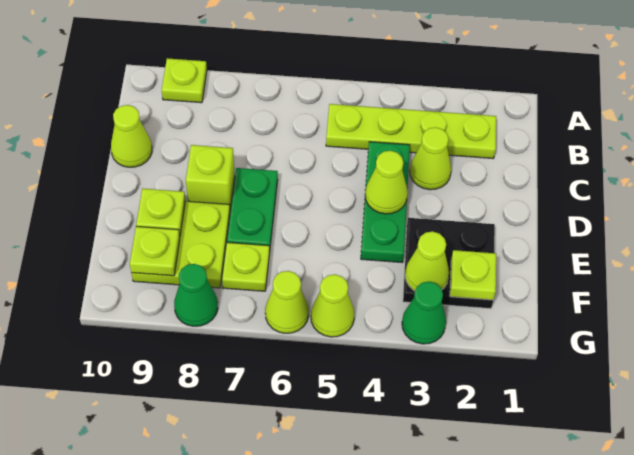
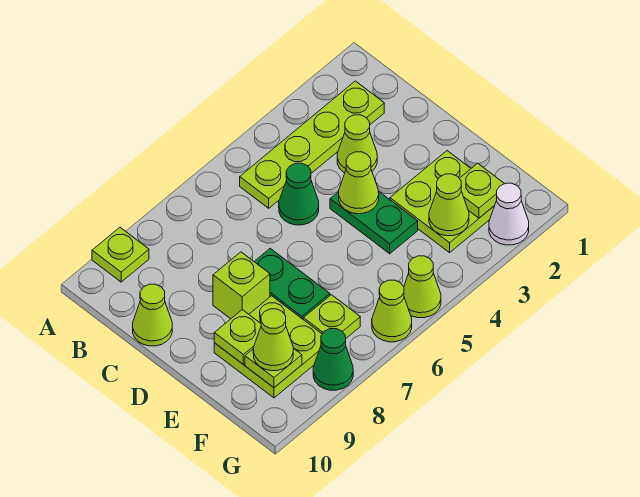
green 1x3 plate [361,142,410,263] -> green 1x2 plate [330,191,418,254]
black 2x2 plate [403,218,495,309] -> lime 2x2 plate [390,151,494,253]
none -> lime 1x1 cone [253,309,293,371]
none -> white 1x1 cone [489,183,529,245]
green 1x1 cone [402,282,446,344] -> green 1x1 cone moved to [279,163,319,225]

